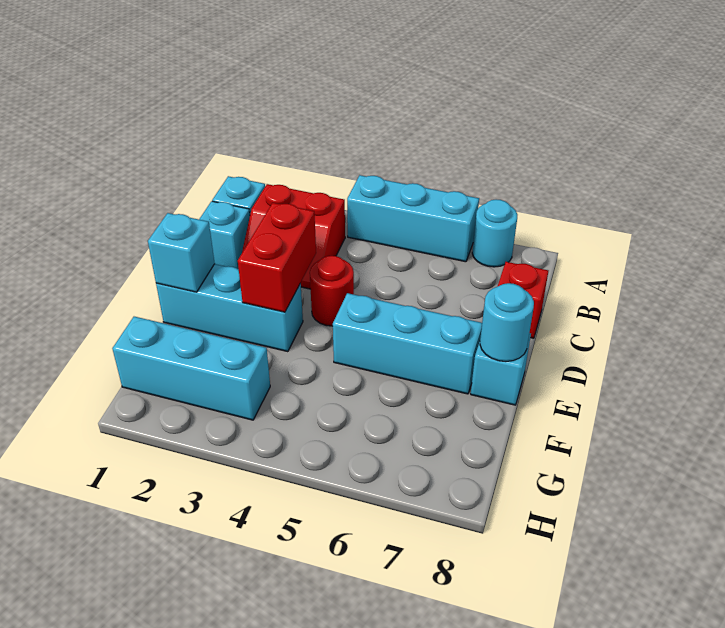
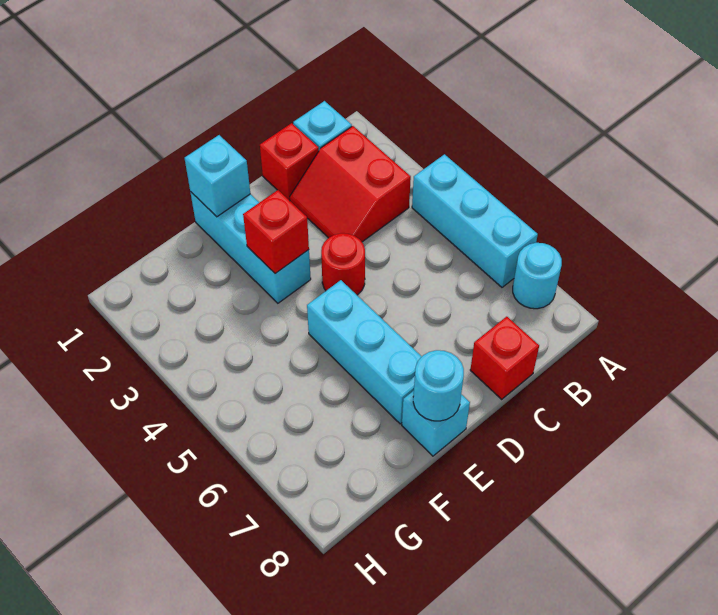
cyan 1x1 brick [199,201,250,269] -> red 1x1 brick [260,123,319,200]
red 1x2 brick [238,203,316,312] -> red 1x1 brick [243,190,309,274]
cyan 1x3 brick [112,317,270,420] -> none

